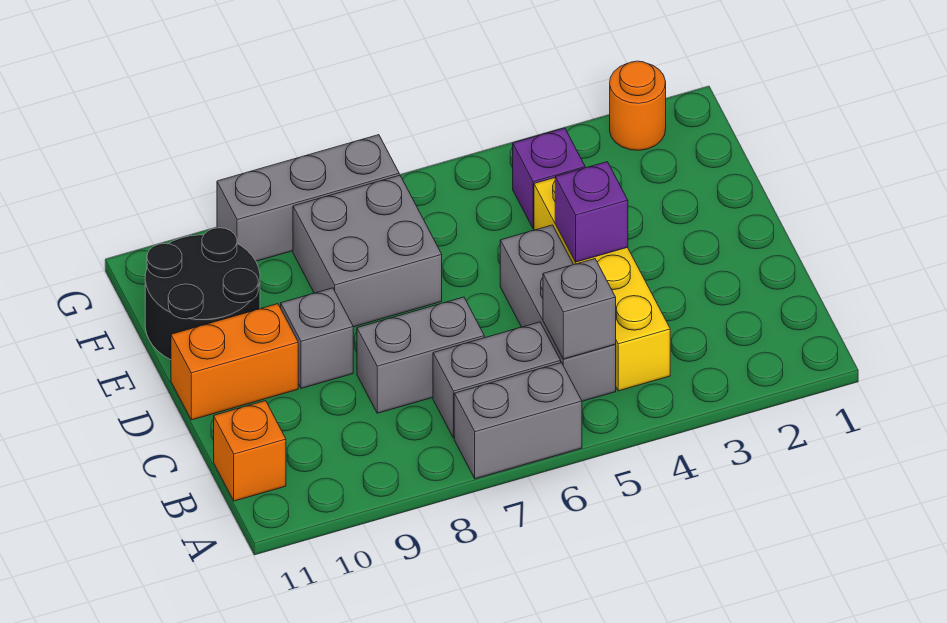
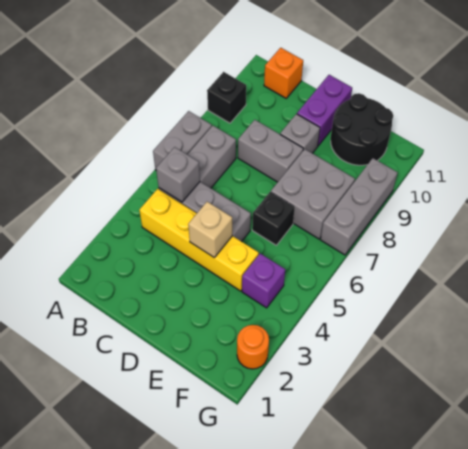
none -> black 1x1 brick [207,72,246,123]
grey 1x2 brick [357,297,484,413] -> grey 1x2 brick turned to [238,120,303,182]
purple 1x1 brick [555,162,628,262] -> tan 1x1 brick [188,202,232,258]
orange 1x2 brick [171,304,298,420] -> purple 1x2 brick [297,75,352,146]
none -> black 1x1 brick [252,192,295,245]

